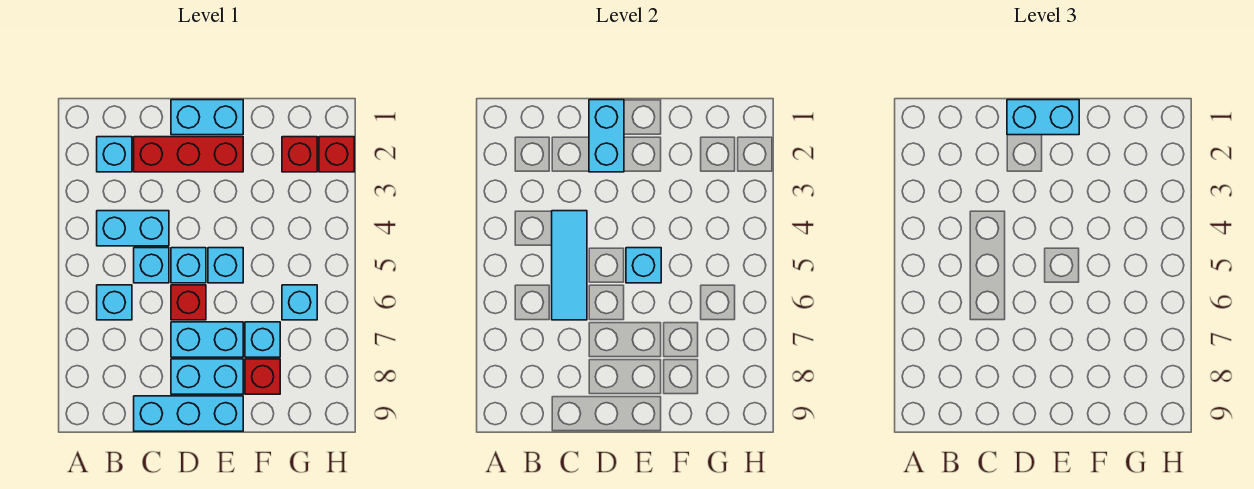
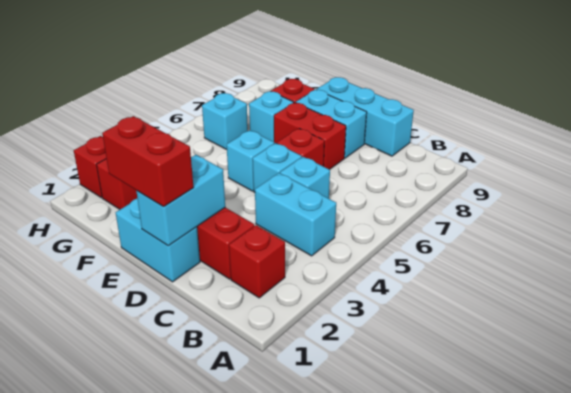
cyan 1x1 brick [97,137,132,172] -> red 1x1 brick [229,225,285,298]
cyan 1x1 brick [97,285,132,320] -> none
cyan 1x3 tile [552,211,587,320] -> none
cyan 1x2 brick [1007,100,1079,135] -> red 1x2 brick [102,116,194,206]
cyan 1x2 brick [171,322,243,357] -> red 1x2 brick [274,102,346,170]
cyan 1x1 brick [626,248,661,283] -> none

